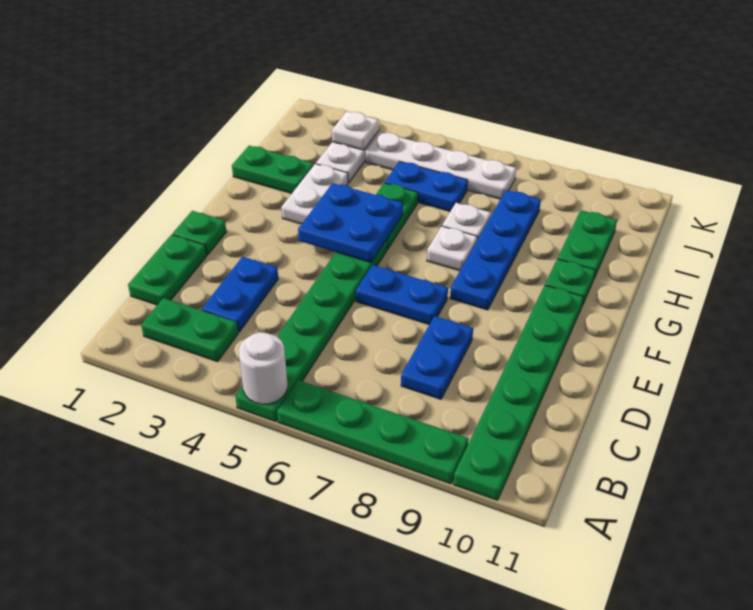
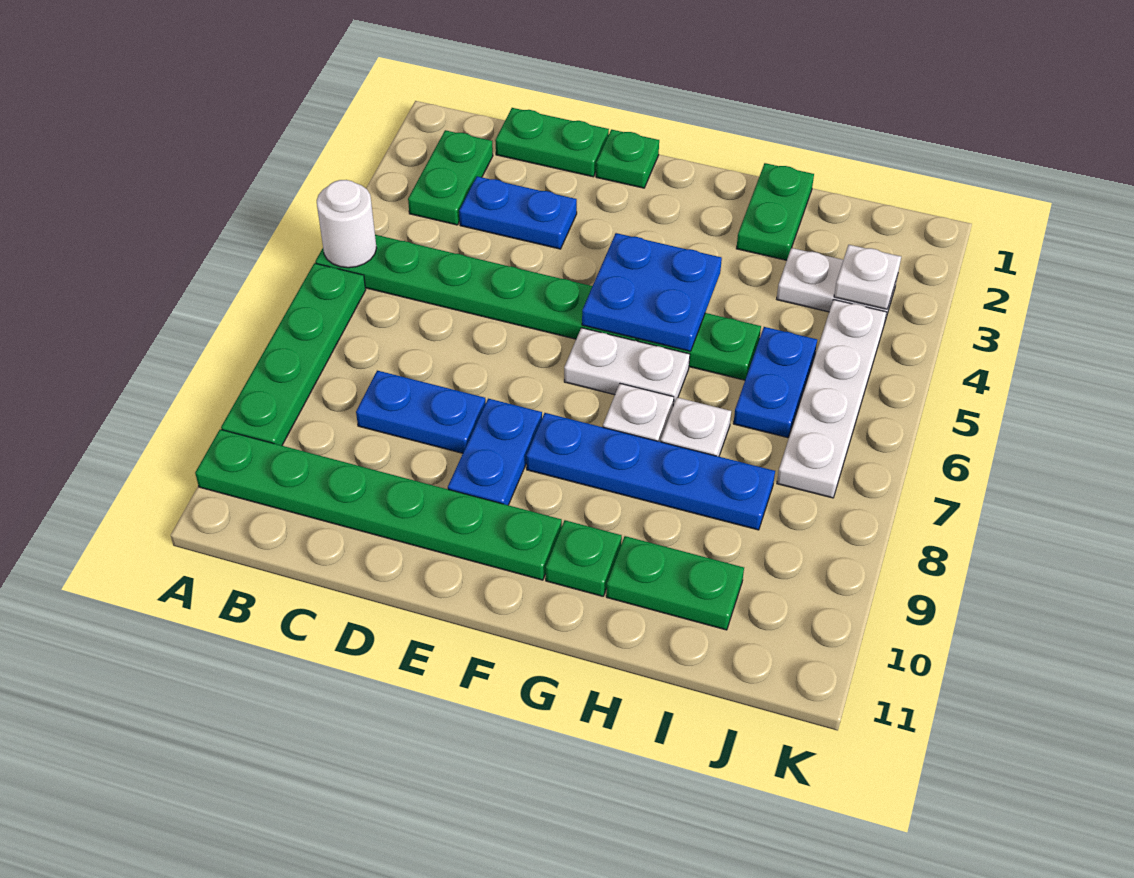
blue 1x2 plate [356,265,448,325] -> blue 1x2 plate moved to [448,399,542,505]
white 1x2 plate [281,164,348,224] -> white 1x2 plate moved to [564,328,690,405]

